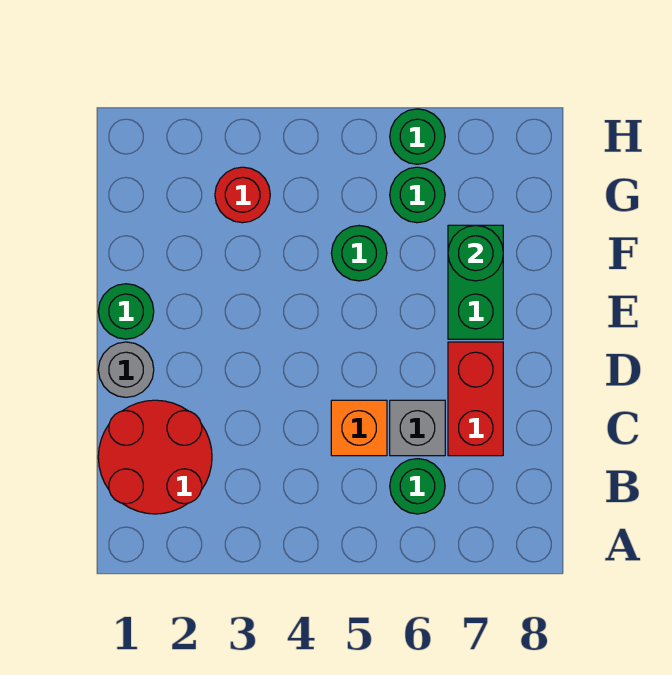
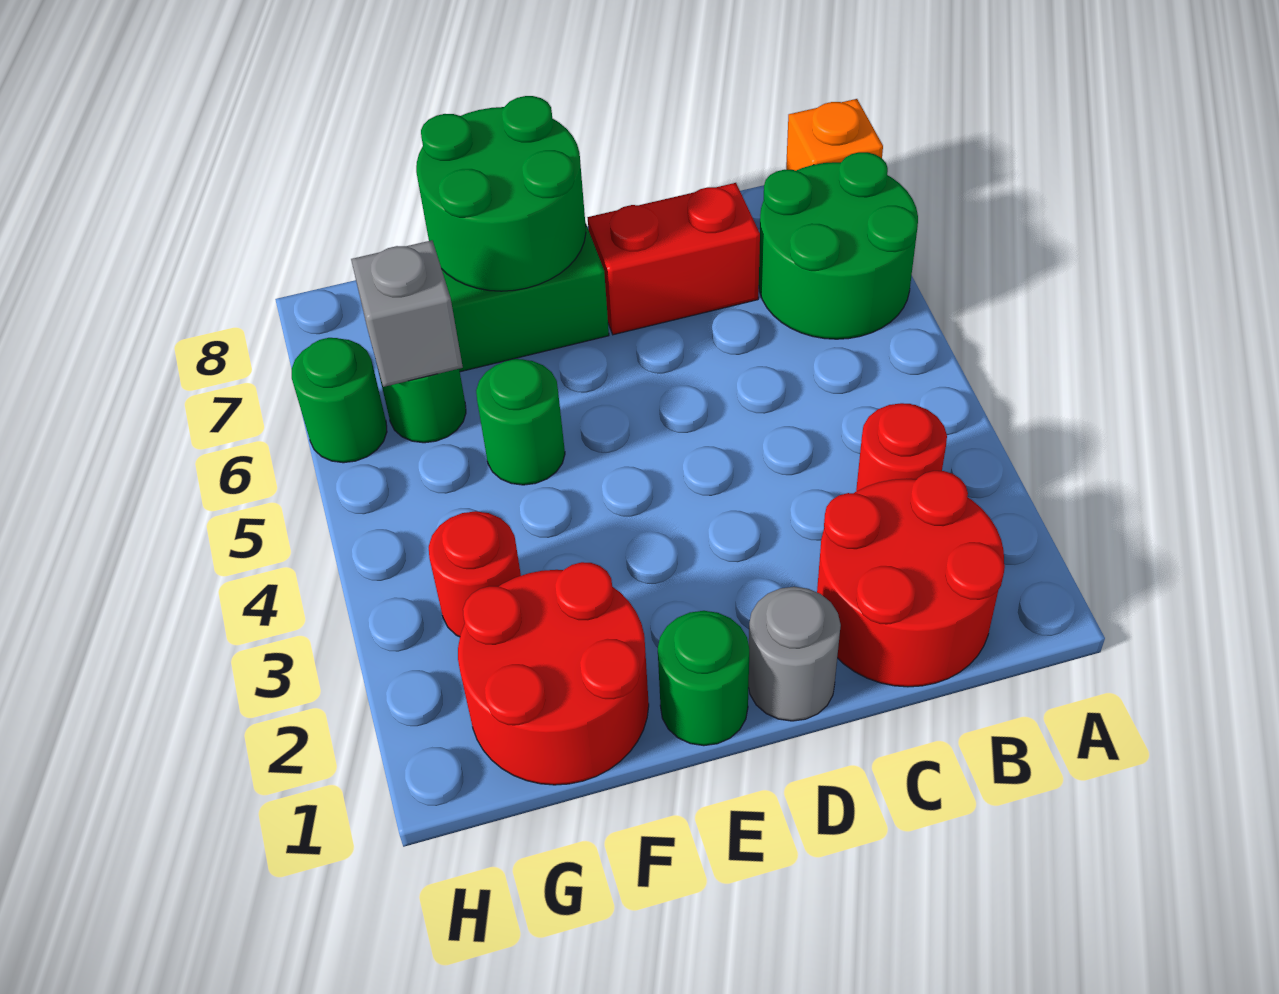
none -> red 1x1 round brick [856,403,947,491]
green 1x1 round brick [390,459,445,514] -> green 2x2 round brick [759,152,918,339]
orange 1x1 brick [331,400,387,456] -> orange 1x1 brick moved to [786,99,883,171]
grey 1x1 brick [390,400,445,456] -> grey 1x1 brick moved to [351,240,463,387]
none -> red 2x2 round brick [458,562,649,785]
green 1x1 round brick [448,225,503,281] -> green 2x2 round brick [416,96,586,291]

